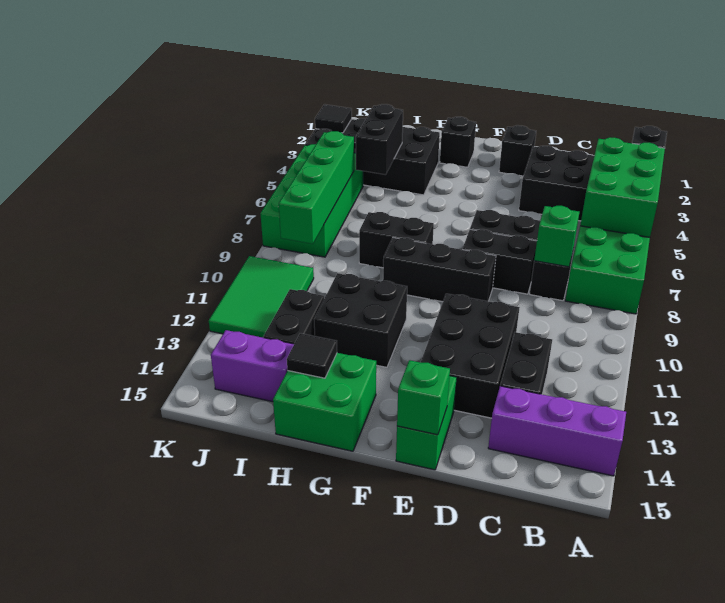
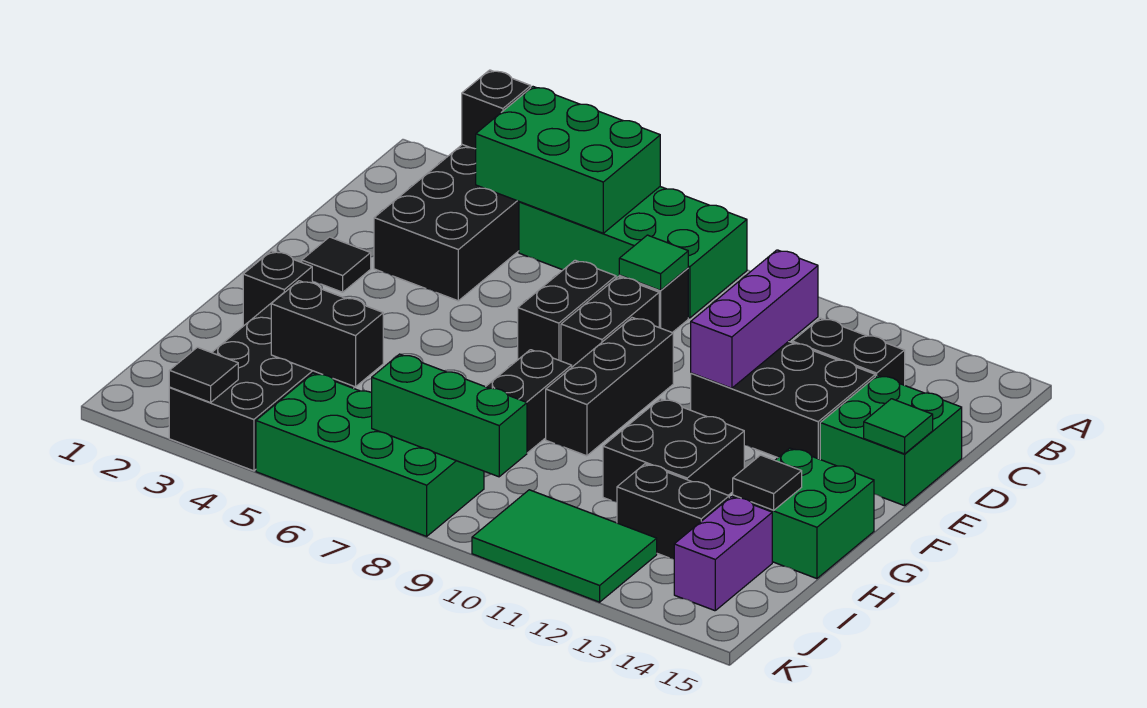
purple 1x3 brick [488,386,626,476] -> purple 1x3 brick moved to [691,250,818,388]
green 1x1 brick [534,206,579,267] -> green 1x1 tile [619,235,688,290]
black 1x1 brick [499,125,536,176] -> black 1x1 tile [302,237,371,292]
green 1x2 brick [396,376,457,470] -> green 2x2 brick [820,375,962,506]
green 1x1 brick [397,360,450,435] -> green 1x1 tile [864,399,933,454]
green 1x4 brick [279,131,354,244] -> green 1x3 brick [372,354,527,477]

